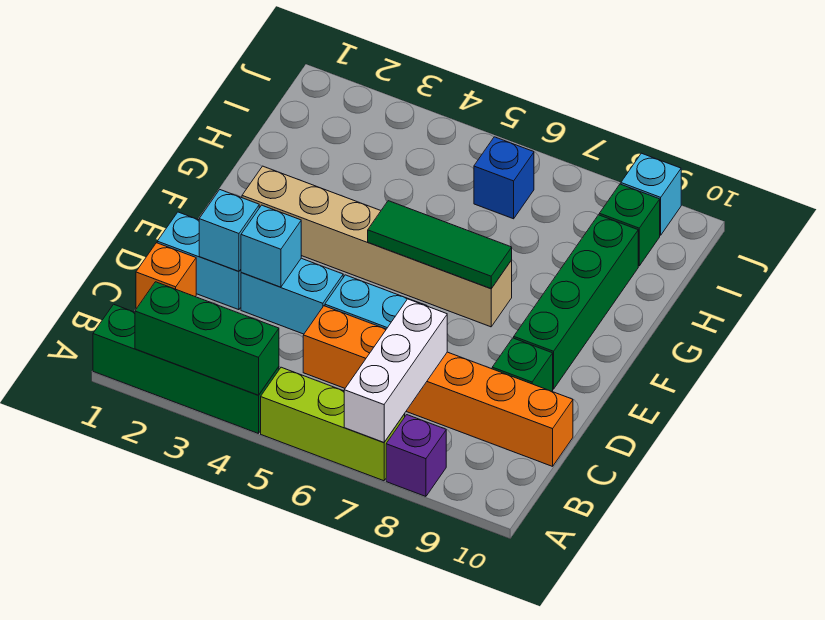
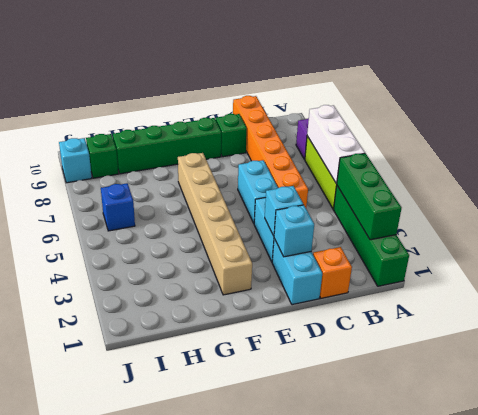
white 1x3 brick [344,299,447,443] -> white 1x3 brick turned to [307,105,365,184]
green 1x3 tile [368,201,512,289] -> none

